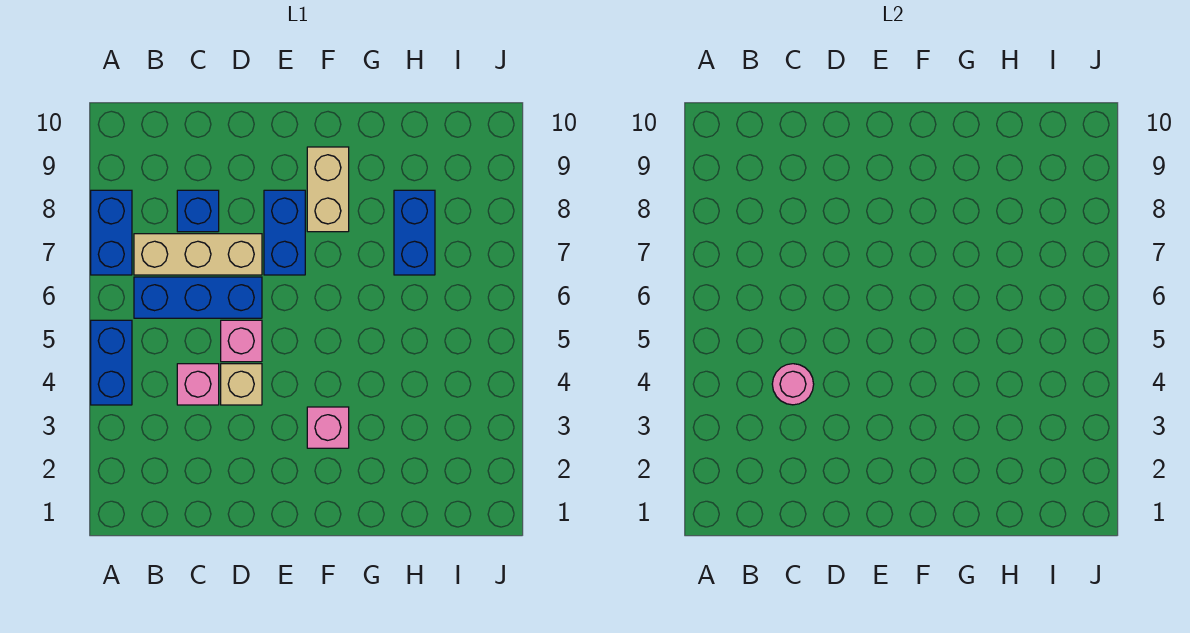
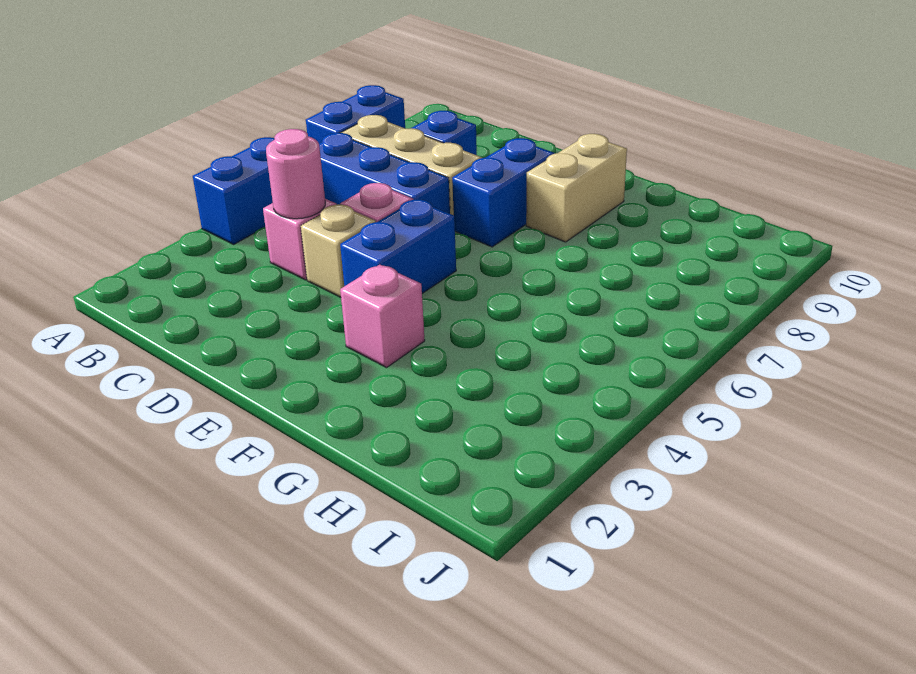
blue 1x2 brick [394,190,435,275] -> blue 1x2 brick moved to [340,200,456,293]

